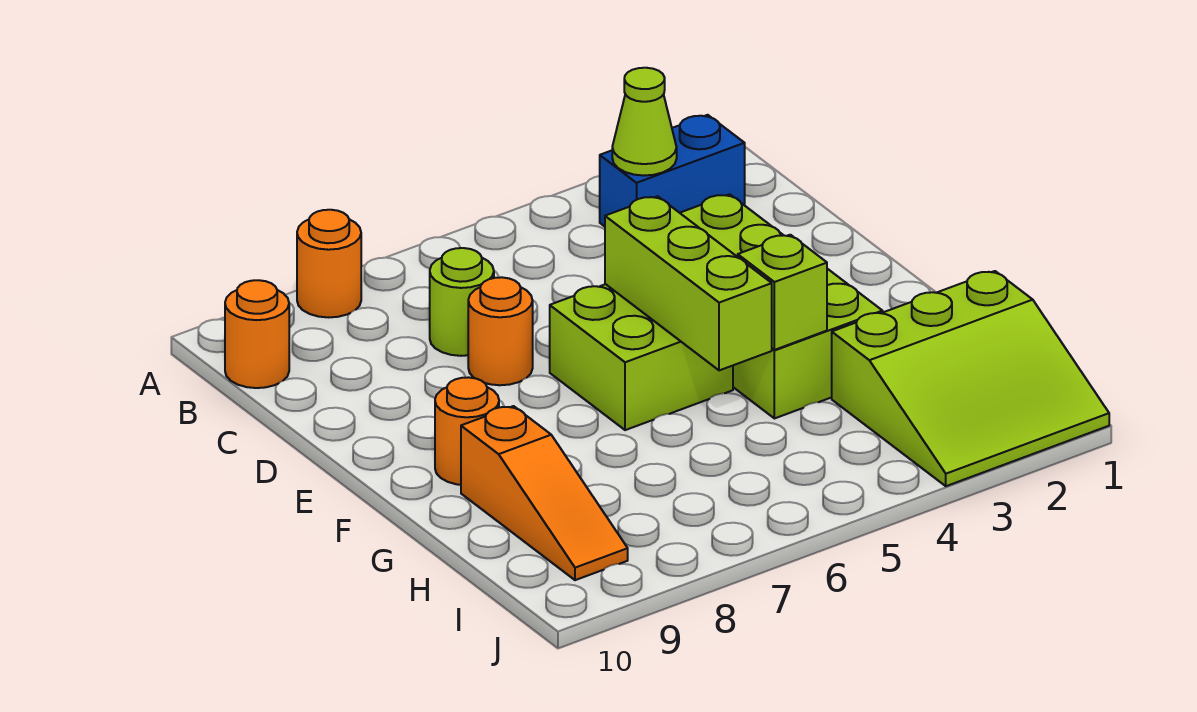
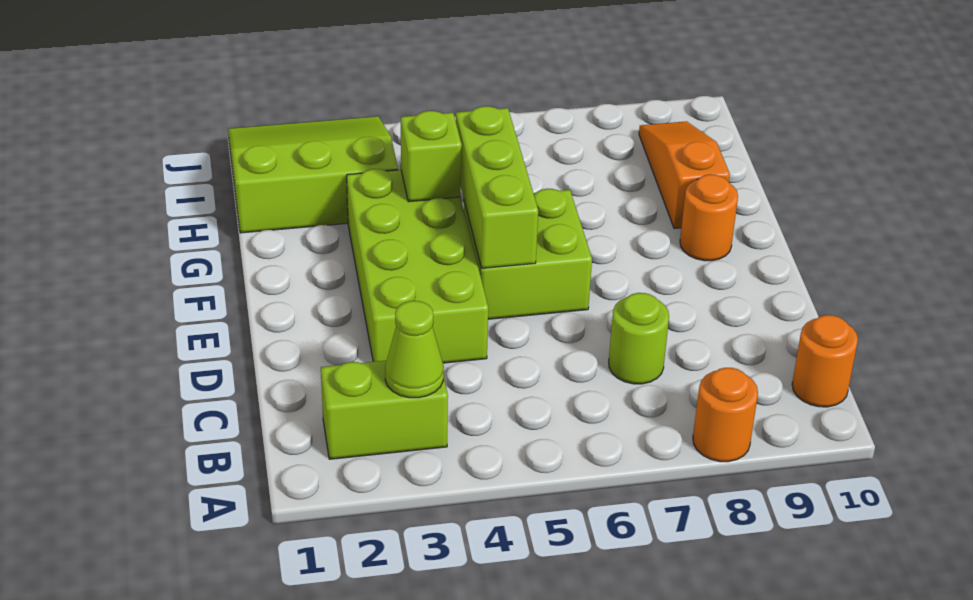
blue 1x2 brick [600,115,745,226] -> lime 1x2 brick [321,360,448,459]
orange 1x1 round brick [468,277,533,385] -> none

